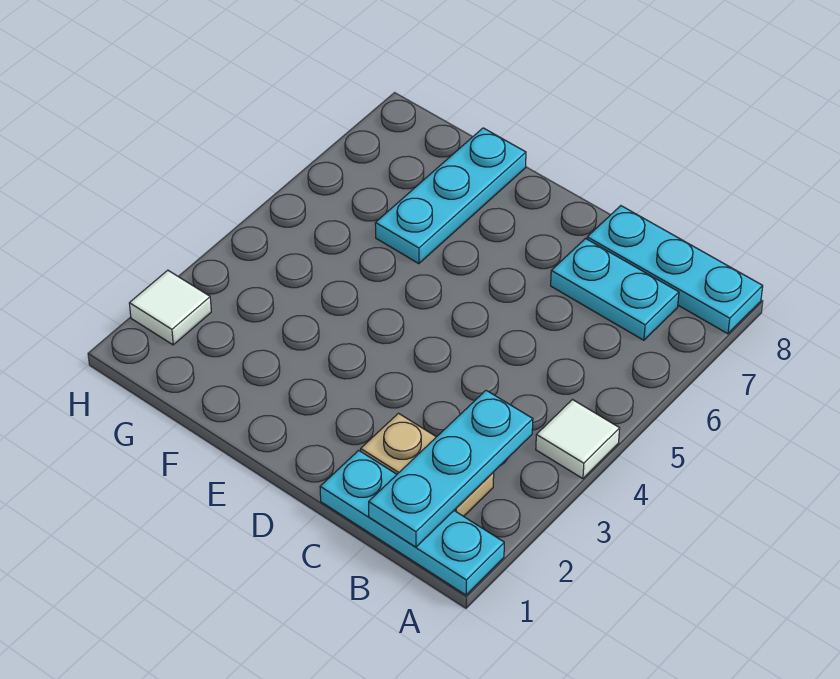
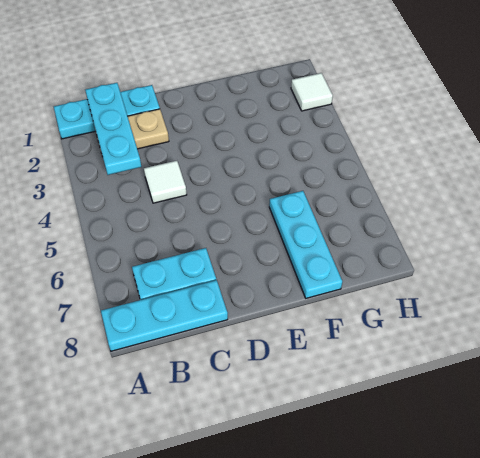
white 1x1 tile [536,400,620,479] -> white 1x1 tile moved to [144,161,187,203]

